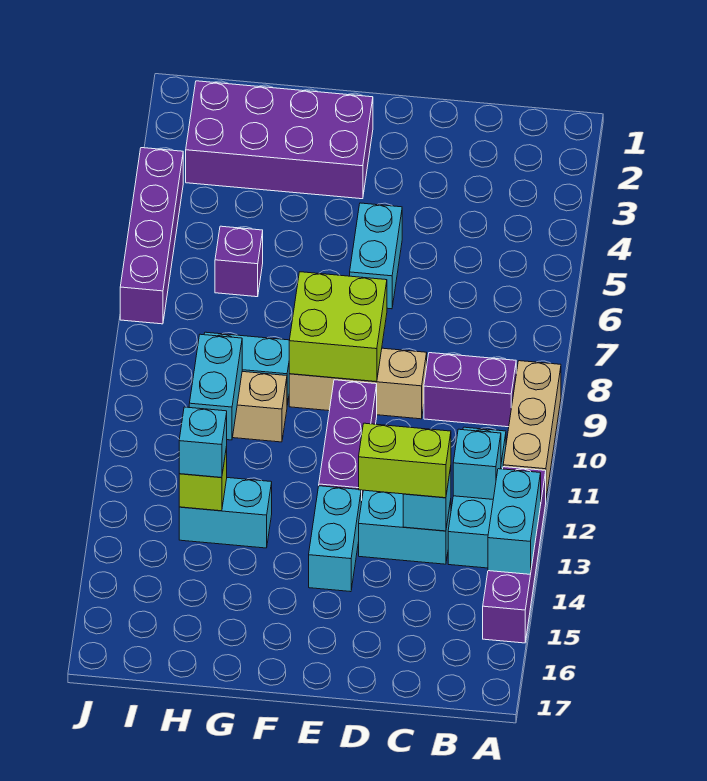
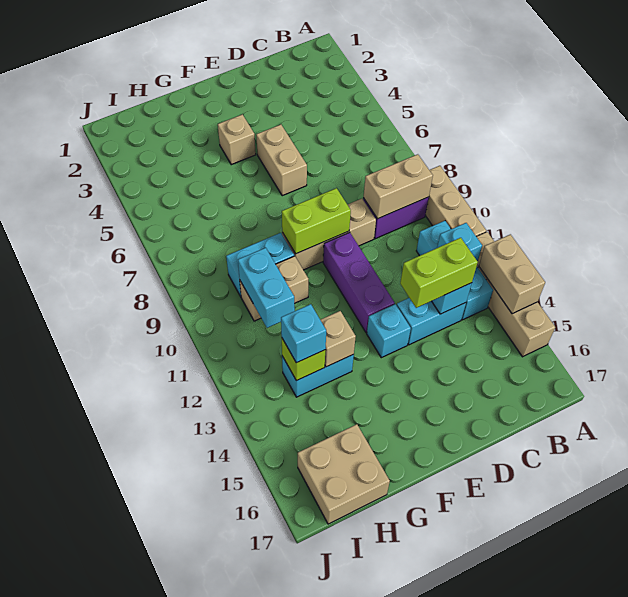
purple 1x4 brick [483,467,546,643] -> tan 1x4 brick [476,232,555,357]
cyan 1x2 brick [488,469,541,574] -> tan 1x2 brick [479,234,545,314]
none -> tan 1x2 brick [363,154,433,219]
cyan 1x2 brick [350,203,402,309] -> tan 1x2 brick [256,125,307,196]
lime 2x2 brick [289,272,387,382] -> lime 1x2 brick [282,188,351,254]
cyan 1x2 brick [309,486,361,592] -> cyan 1x1 brick [367,304,411,358]
purple 2x4 brick [186,81,373,199] -> none
none -> tan 1x1 brick [218,114,256,165]
none -> tan 1x1 brick [321,311,356,367]
purple 1x1 brick [215,226,263,297] -> none
none -> tan 2x2 brick [298,424,390,524]
purple 1x4 brick [120,148,183,324] -> none

